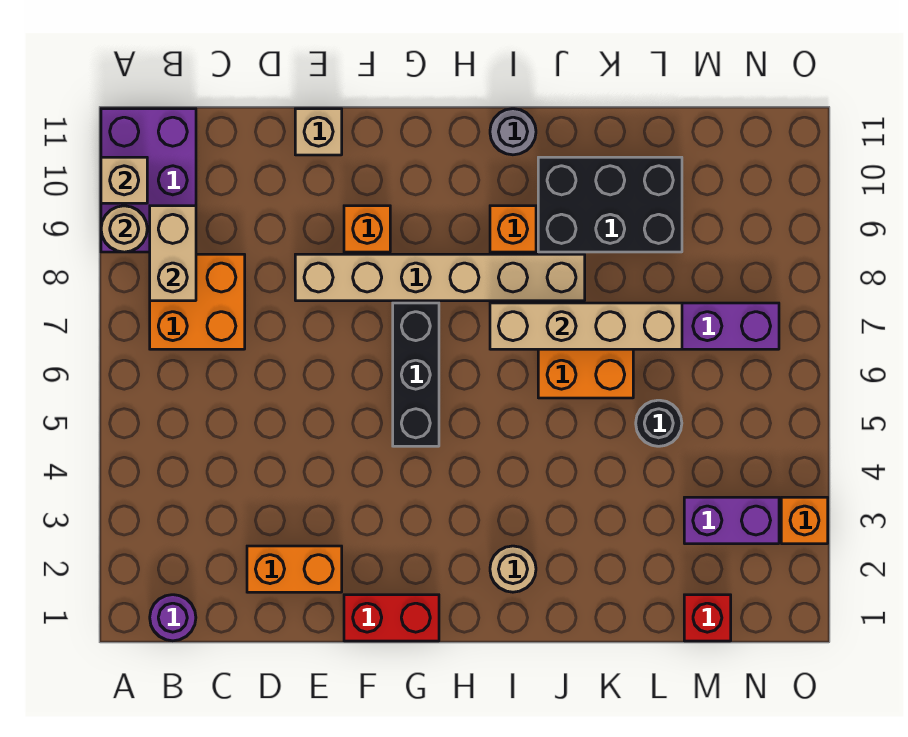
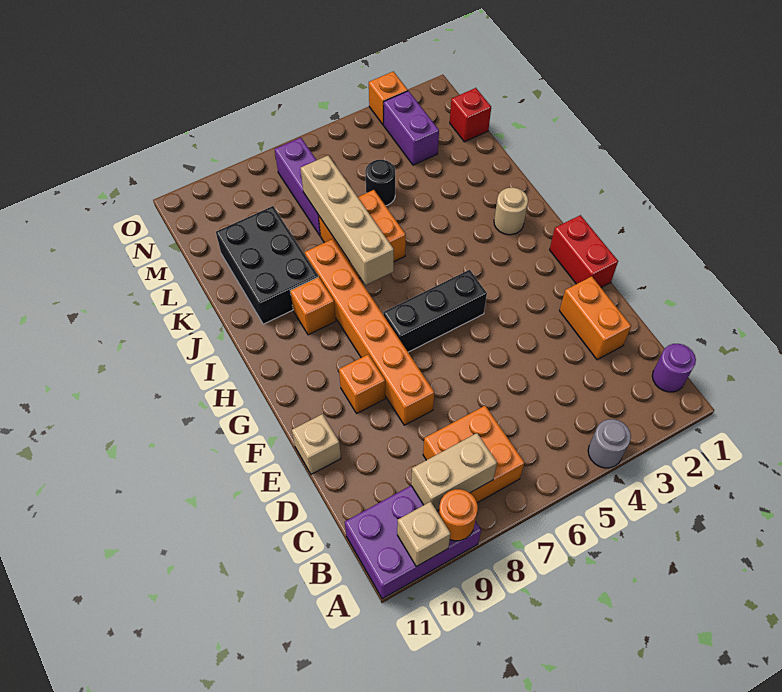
tan 1x1 round brick [101,206,147,252] -> orange 1x1 round brick [439,489,478,541]
tan 1x6 brick [295,254,585,301] -> orange 1x6 brick [305,239,434,425]
grey 1x1 round brick [490,109,536,155] -> grey 1x1 round brick moved to [588,419,631,468]

